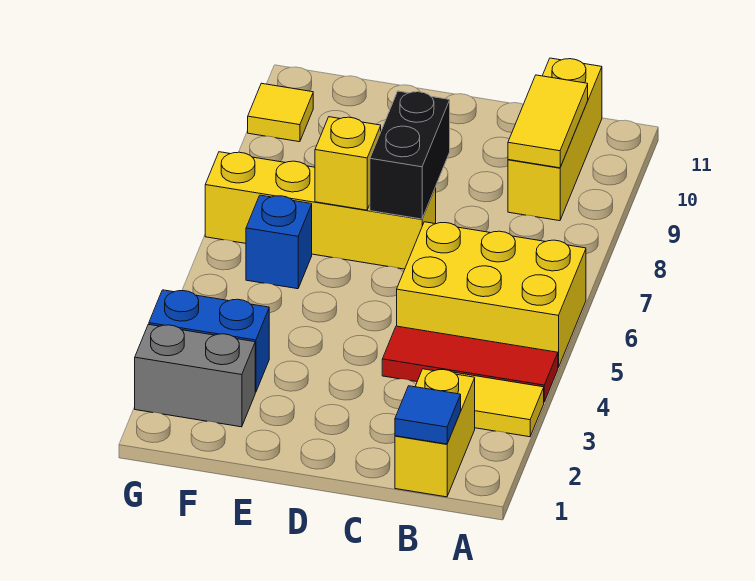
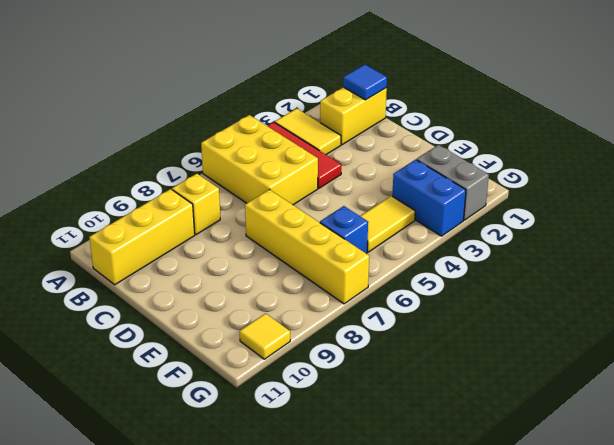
yellow 1x2 tile [508,75,588,168] -> yellow 1x2 tile moved to [360,196,415,252]
black 1x2 brick [370,91,450,219] -> none
yellow 1x1 brick [315,117,381,210] -> yellow 1x1 brick moved to [172,174,220,235]

